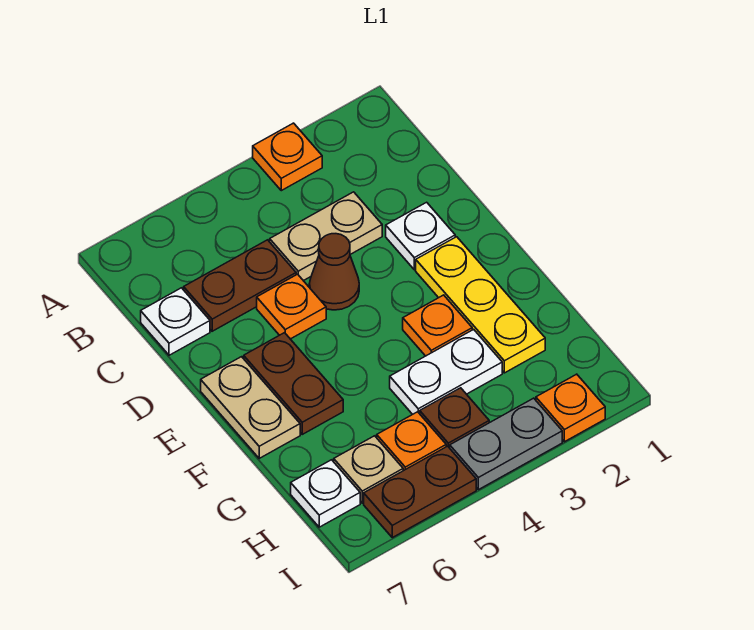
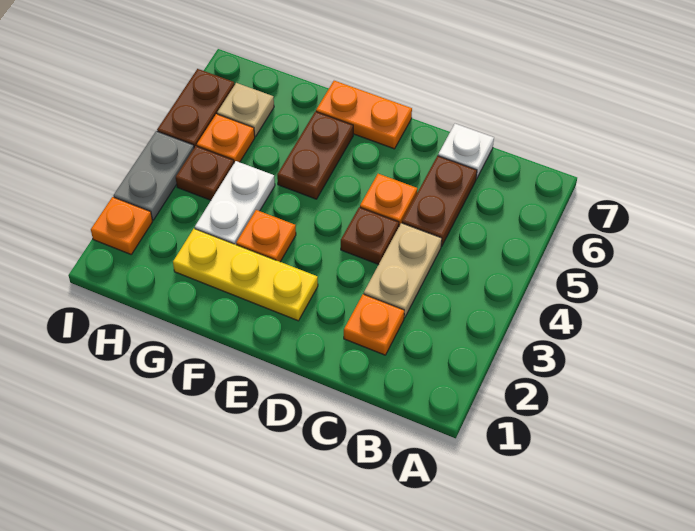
orange 1x1 plate [253,123,322,191] -> orange 1x1 plate moved to [344,294,404,355]
white 1x1 plate [386,202,455,270] -> none
brown 1x1 cone [309,234,359,310] -> brown 1x1 plate [341,207,399,265]
brown 1x2 plate [244,333,343,434] -> brown 1x2 plate turned to [277,111,353,199]
tan 1x2 plate [201,357,300,458] -> orange 1x2 plate [316,81,412,149]
white 1x1 plate [291,460,360,527] -> none

